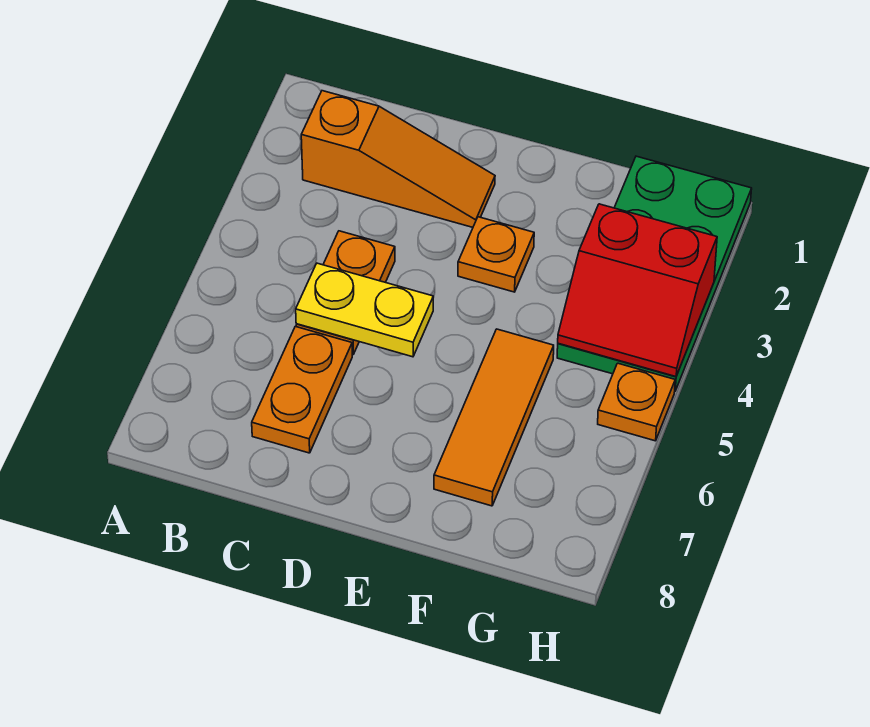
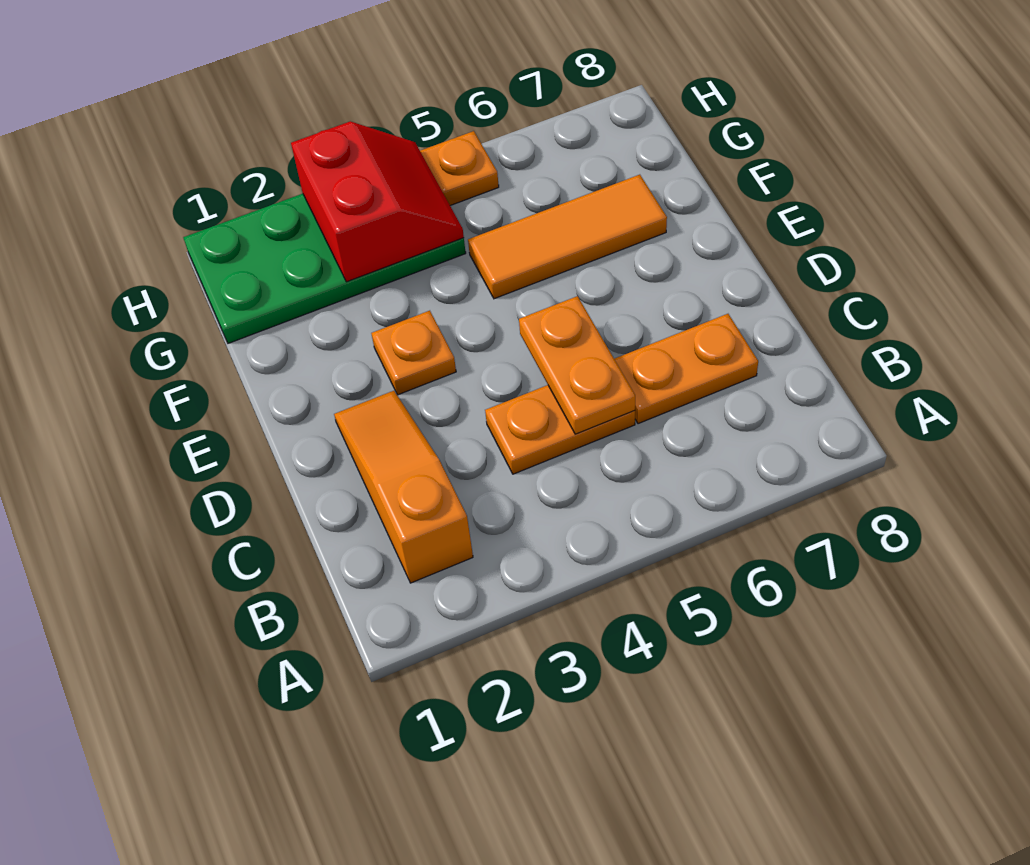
yellow 1x2 plate [296,263,433,357] -> orange 1x2 plate [519,296,635,434]

